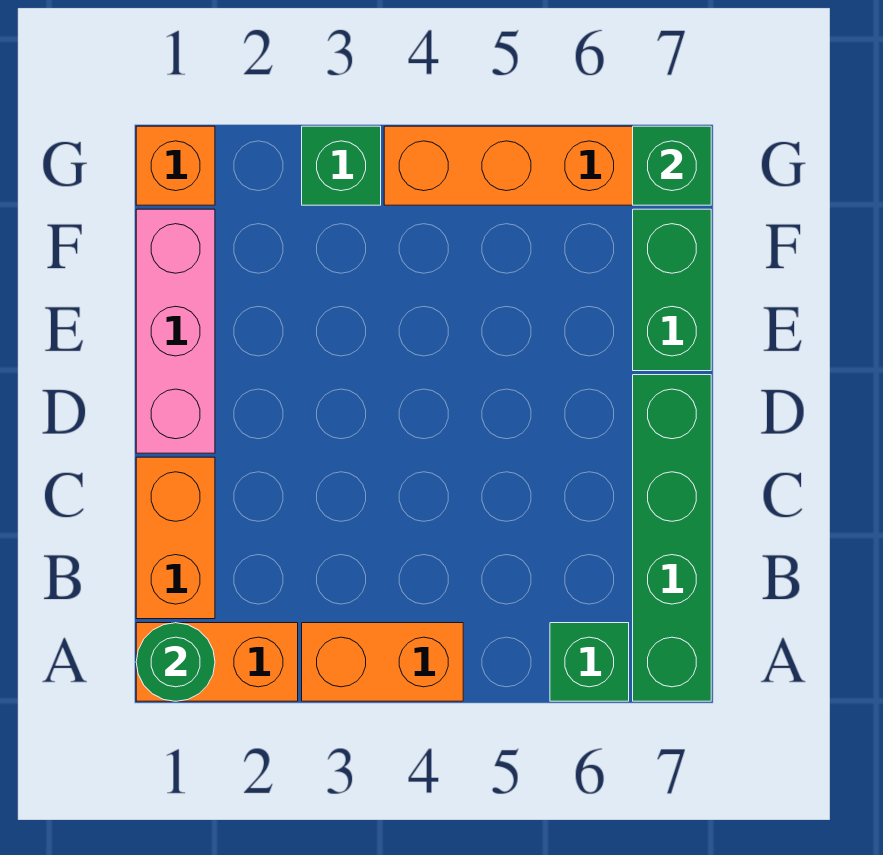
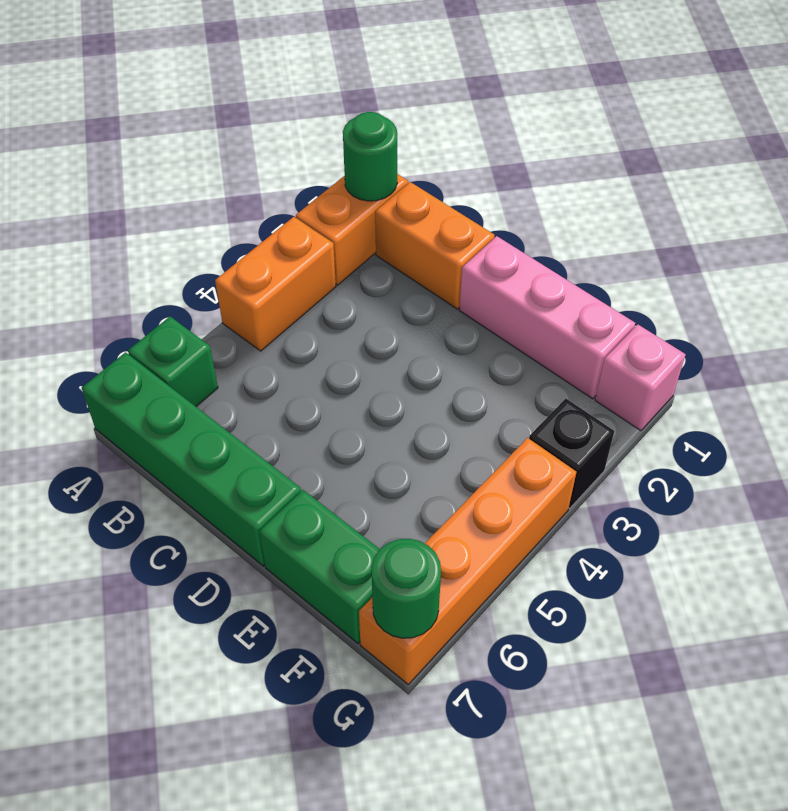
orange 1x1 brick [136,126,215,205] -> pink 1x1 brick [595,325,686,431]
green 1x1 brick [302,126,381,205] -> black 1x1 brick [529,399,614,508]
green 1x1 brick [633,126,711,205] -> green 1x1 round brick [371,539,441,638]

